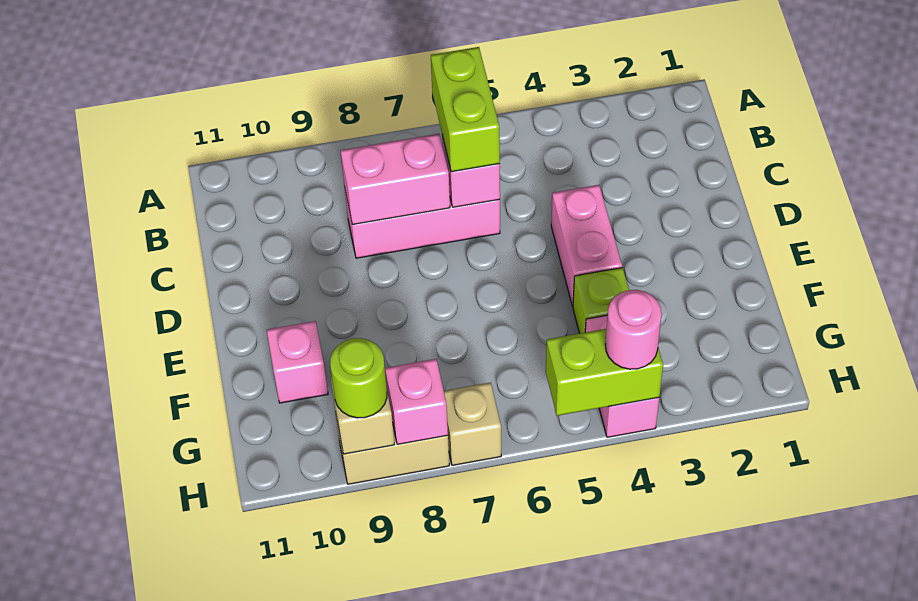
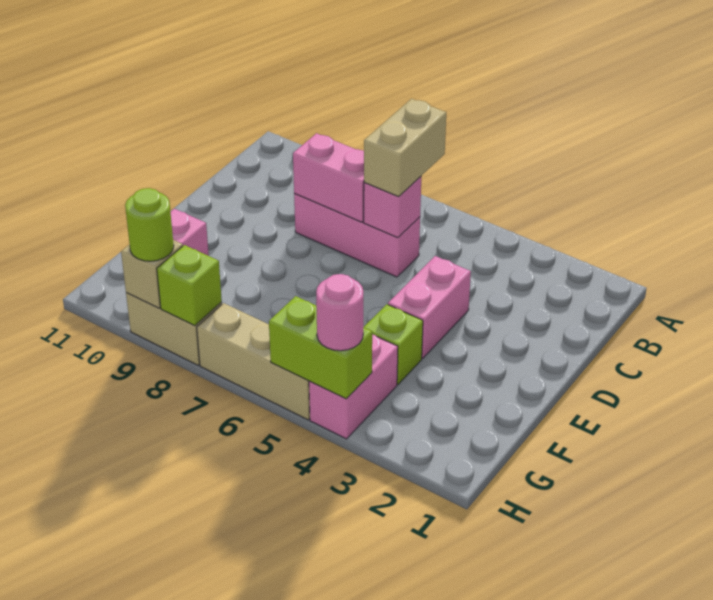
lime 1x2 brick [431,47,500,172] -> tan 1x2 brick [364,99,446,197]
tan 1x1 brick [444,382,501,465] -> tan 1x3 brick [197,303,310,420]
pink 1x1 brick [385,359,448,444] -> lime 1x1 brick [157,245,222,326]

